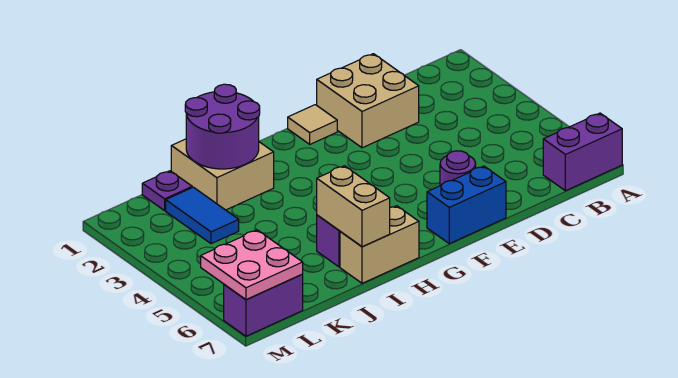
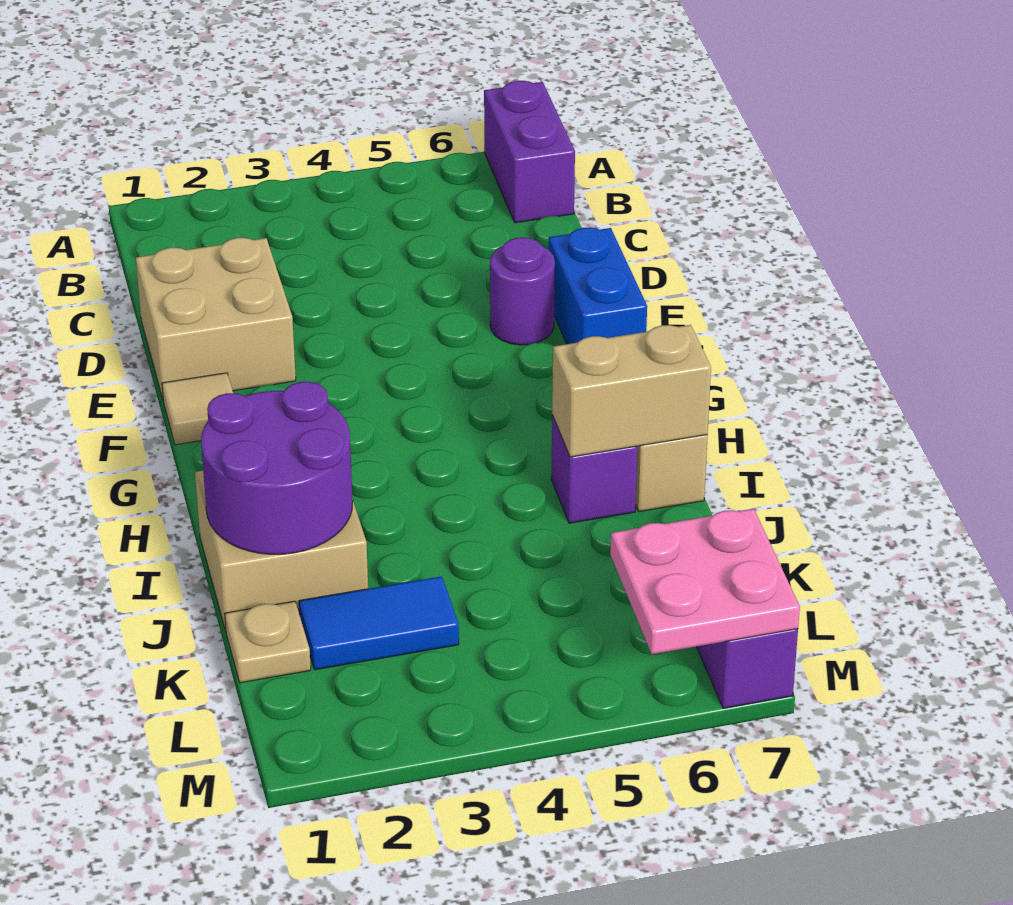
purple 1x1 plate [142,171,192,211] -> tan 1x1 plate [225,601,311,683]

